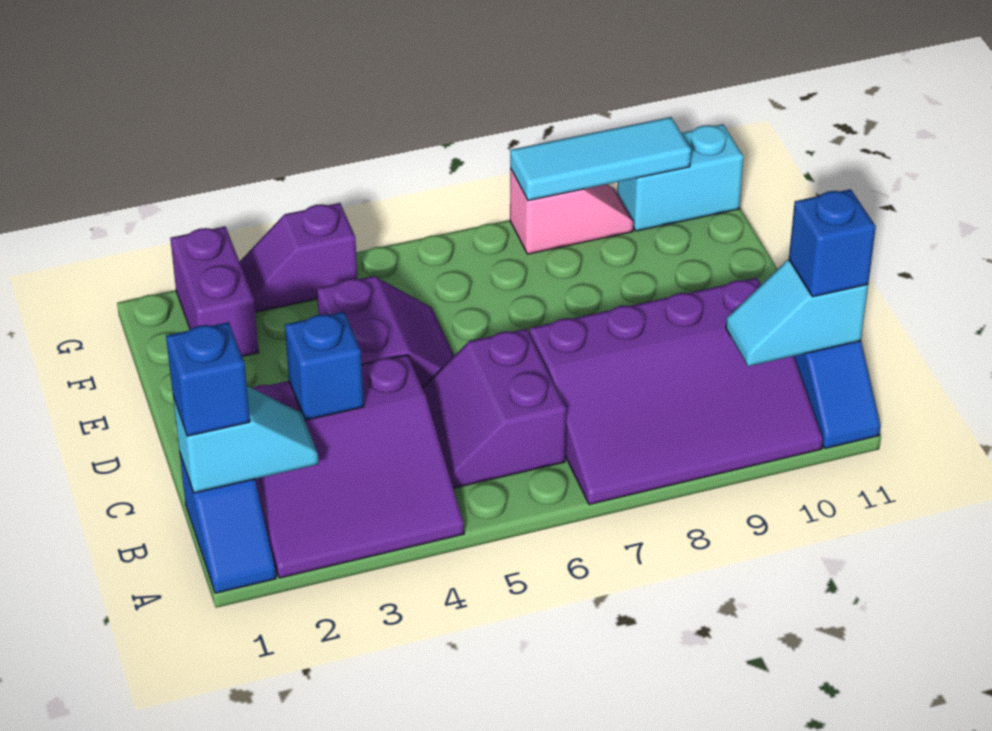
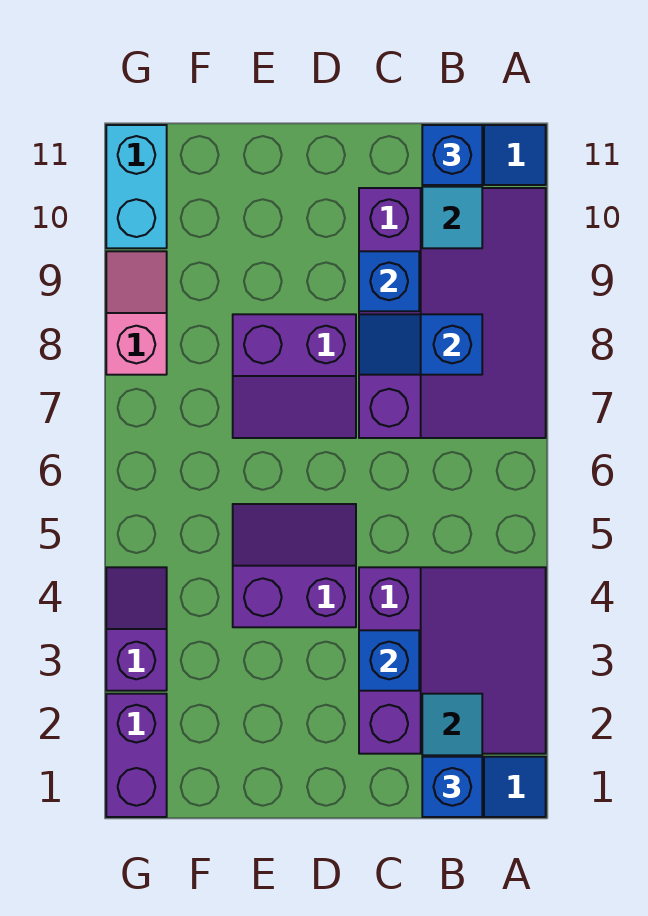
purple 2x2 slope [422,329,566,488] -> purple 2x2 slope moved to [233,314,356,438]
none -> blue 1x2 slope [359,314,482,375]
none -> blue 1x1 brick [359,251,419,311]
purple 1x2 brick [170,226,259,356] -> purple 1x2 brick turned to [106,694,167,817]
purple 1x2 slope [240,203,357,312] -> purple 1x2 slope turned to [106,567,167,691]
cyan 1x3 tile [510,117,691,201] -> none

